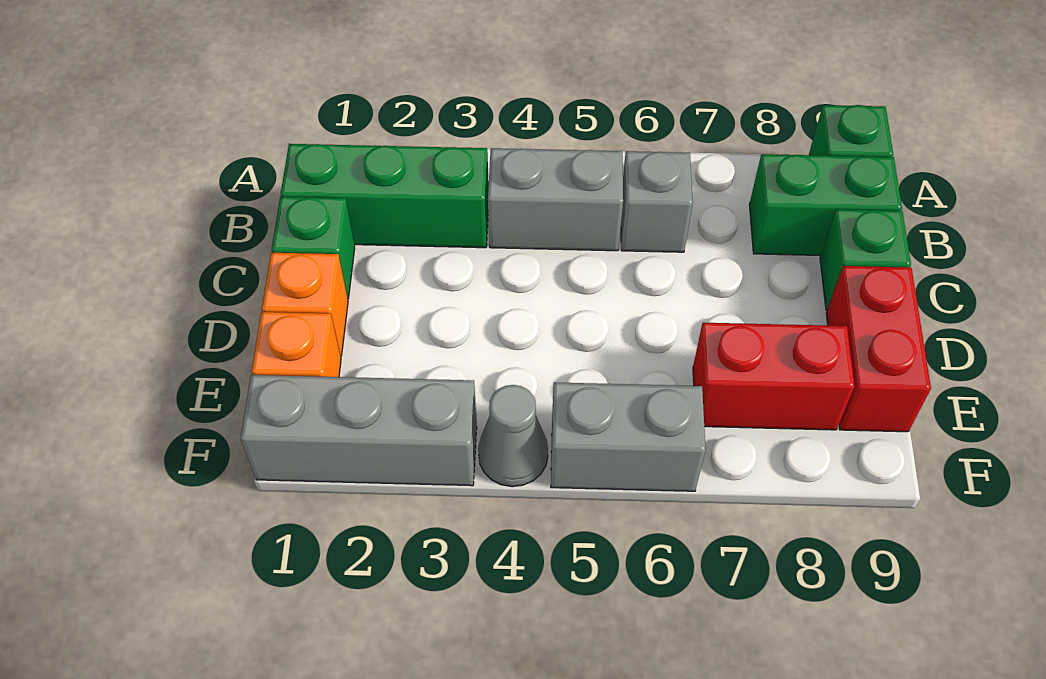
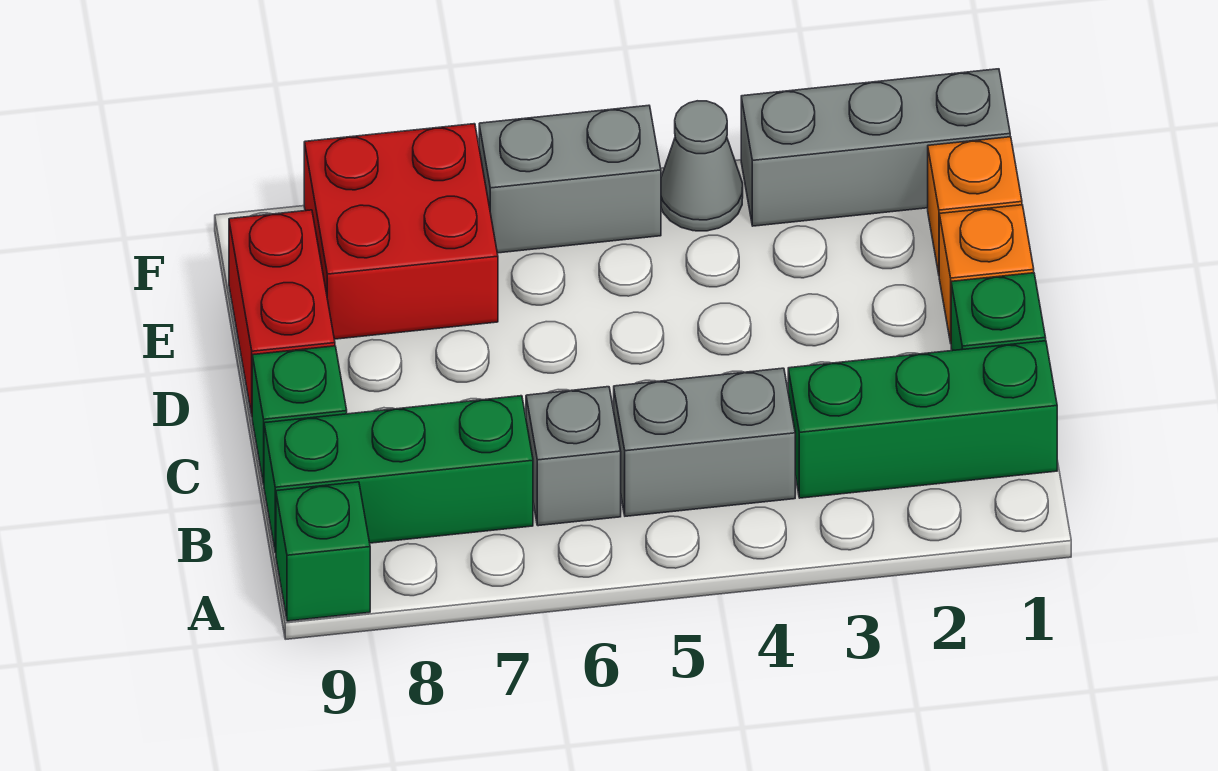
green 1x2 brick [749,154,902,256] -> green 1x3 brick [264,396,533,553]
red 1x2 brick [693,323,855,430] -> red 2x2 brick [304,124,498,339]

